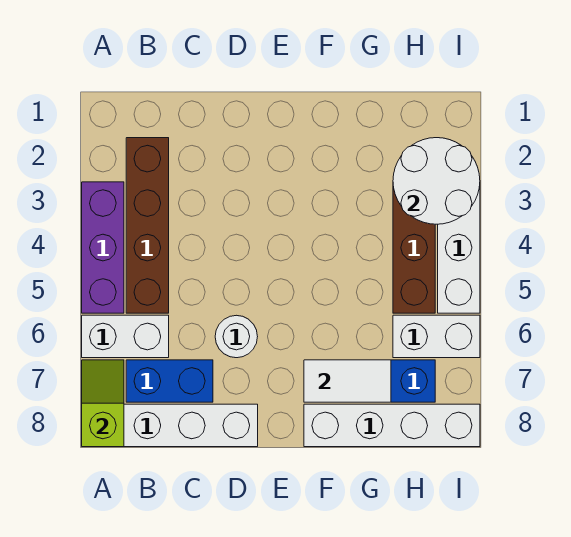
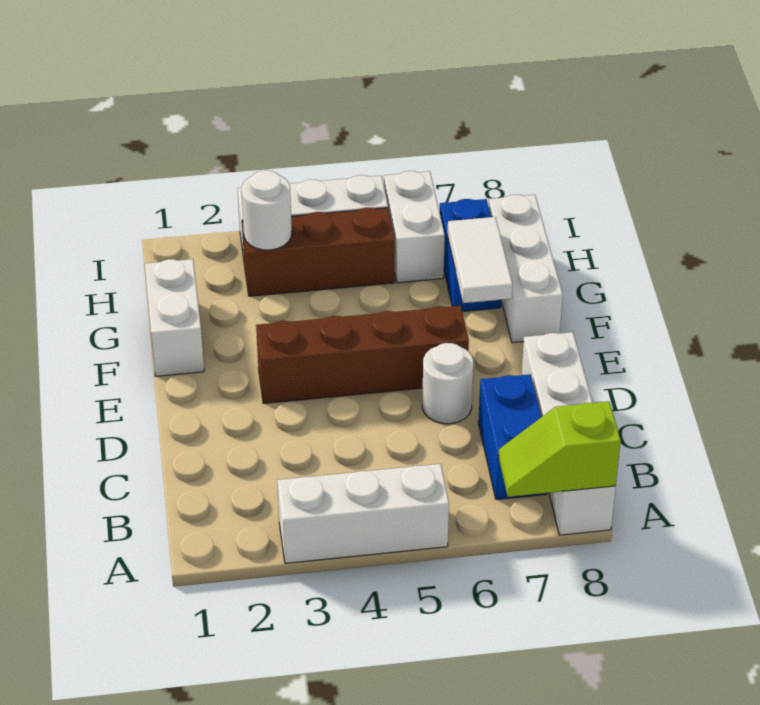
purple 1x3 brick [82,182,124,313] -> white 1x3 brick [277,464,449,563]
white 1x2 brick [82,315,169,358] -> white 1x2 brick moved to [145,259,204,376]
brown 1x4 brick [126,138,169,313] -> brown 1x4 brick moved to [256,306,469,404]
white 1x4 brick [304,404,480,447] -> white 1x3 brick [489,195,563,343]
white 2x2 round brick [393,138,480,224] -> white 1x1 round brick [241,170,292,250]

